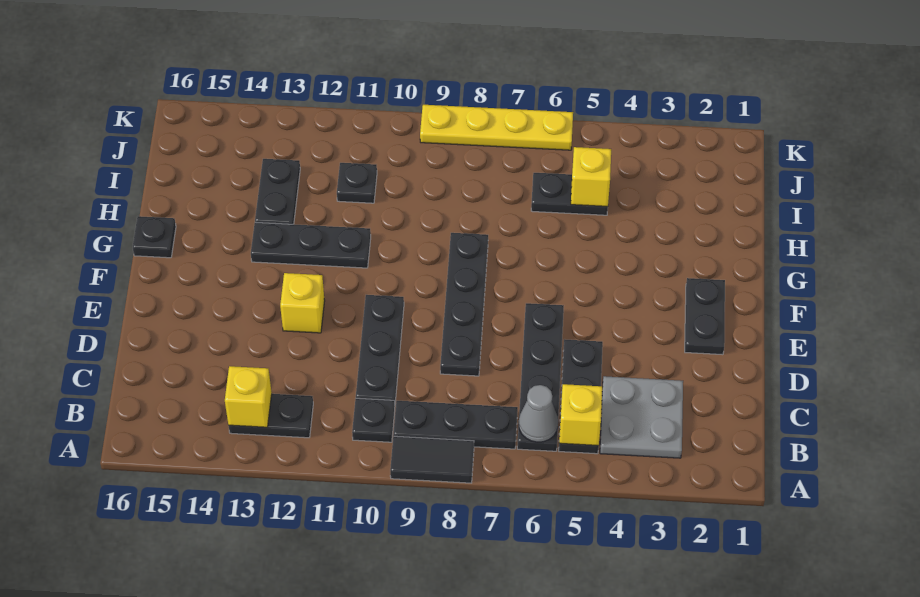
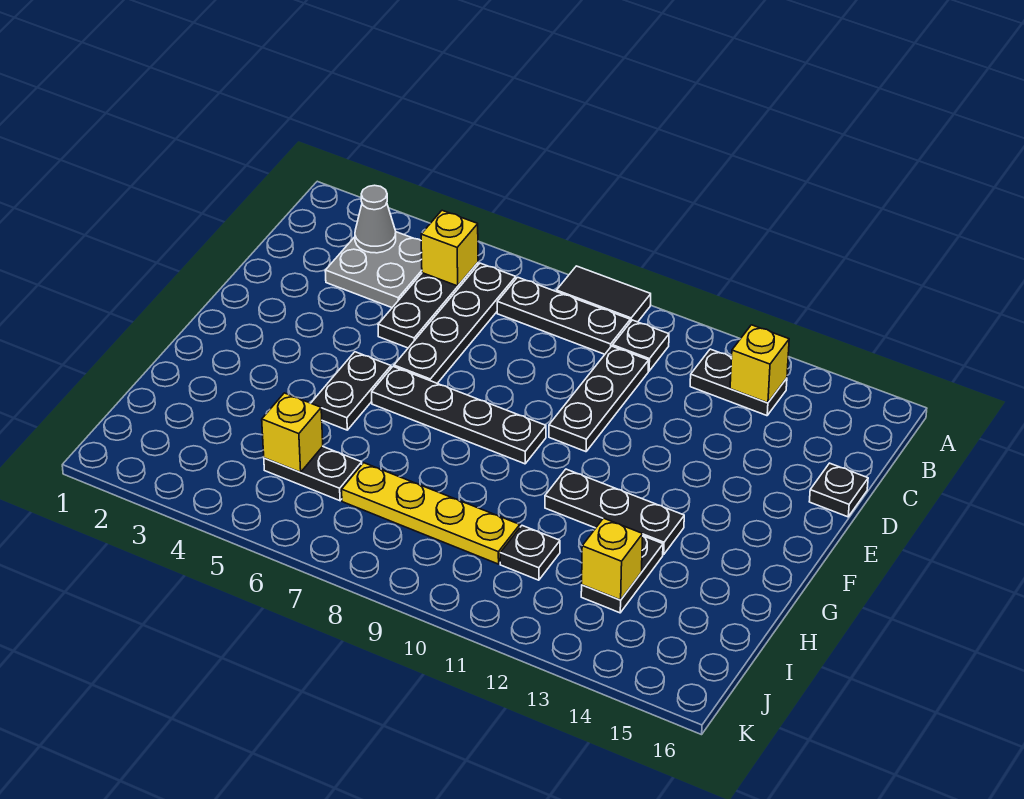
grey 1x1 cone [519,385,558,442] -> grey 1x1 cone moved to [355,185,396,253]
black 1x4 plate [440,233,488,376] -> black 1x4 plate turned to [372,367,546,464]
black 1x2 plate [685,278,725,355] -> black 1x2 plate moved to [311,352,391,430]
yellow 1x1 brick [280,273,325,333] -> yellow 1x1 brick moved to [582,518,643,600]
black 1x1 plate [133,216,176,258] -> black 1x1 plate moved to [809,463,868,517]
yellow 1x4 plate [420,105,573,150] -> yellow 1x4 plate moved to [342,463,520,564]

